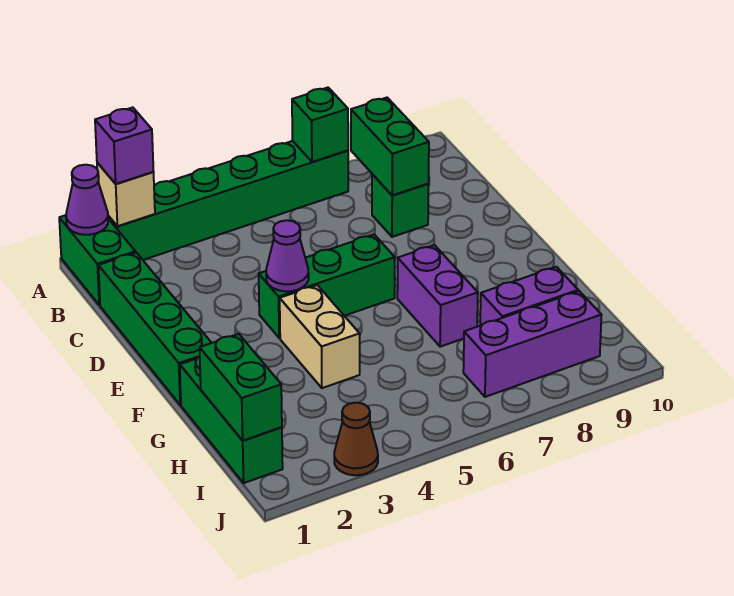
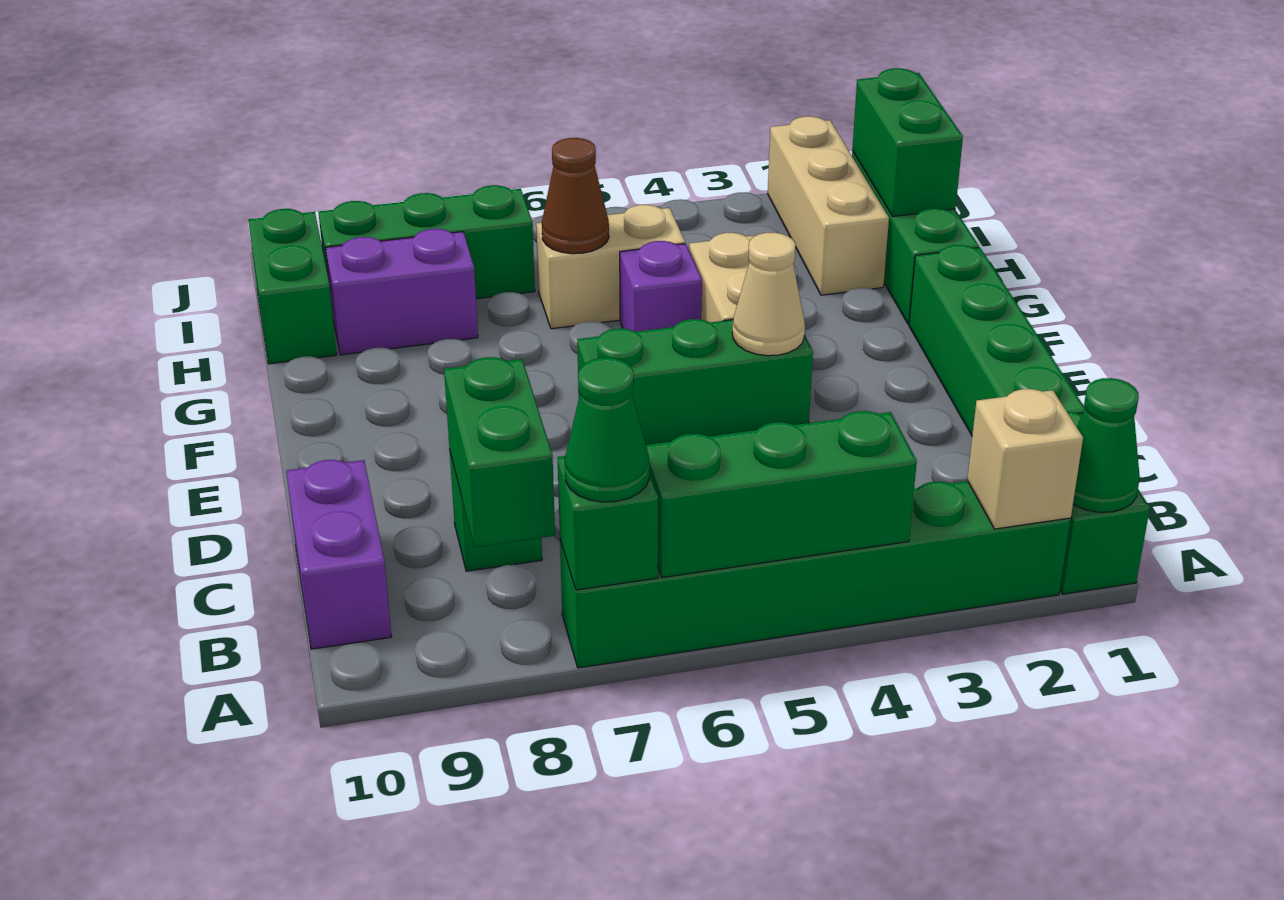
purple 1x1 cone [66,165,108,235] -> green 1x1 cone [1073,378,1140,512]
purple 1x1 brick [95,107,154,184] -> purple 1x1 brick moved to [620,241,702,332]
none -> green 1x3 brick [646,411,917,577]
none -> green 1x1 cone [565,358,650,502]
purple 1x1 cone [266,220,309,291] -> tan 1x1 cone [732,232,805,356]
purple 1x2 brick [397,245,478,347] -> purple 1x2 brick moved to [286,460,392,649]
none -> tan 1x3 brick [768,116,889,295]
none -> tan 1x2 brick [536,205,685,329]
none -> green 1x2 brick [248,209,337,364]
purple 1x3 brick [463,291,601,397] -> green 1x3 brick [319,185,535,299]
brown 1x1 cone [334,403,378,475] -> brown 1x1 cone moved to [542,138,609,254]

